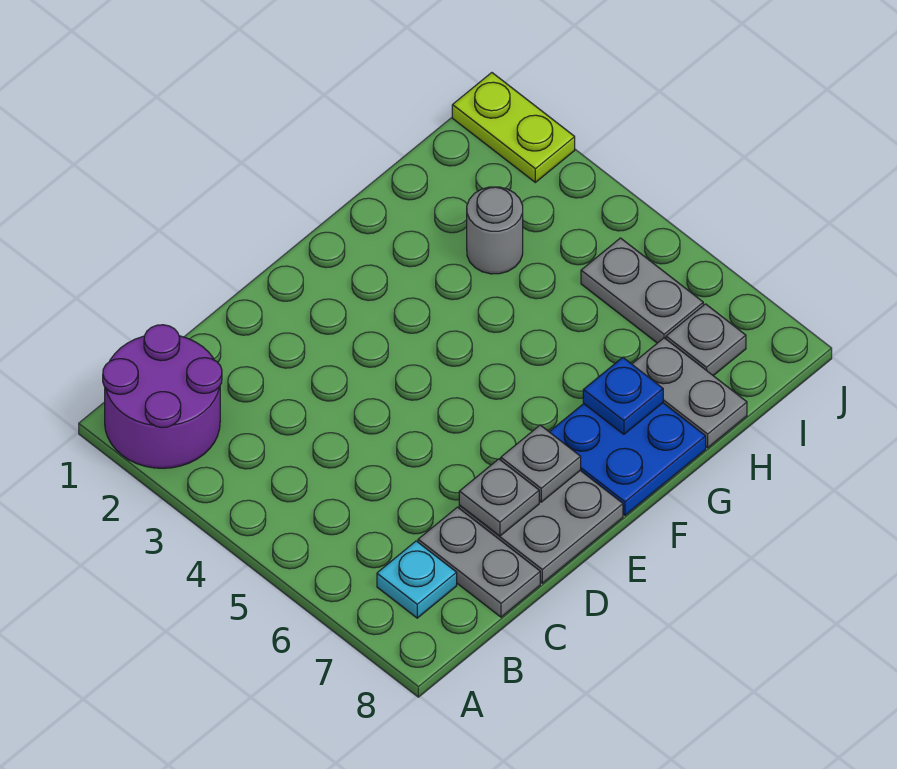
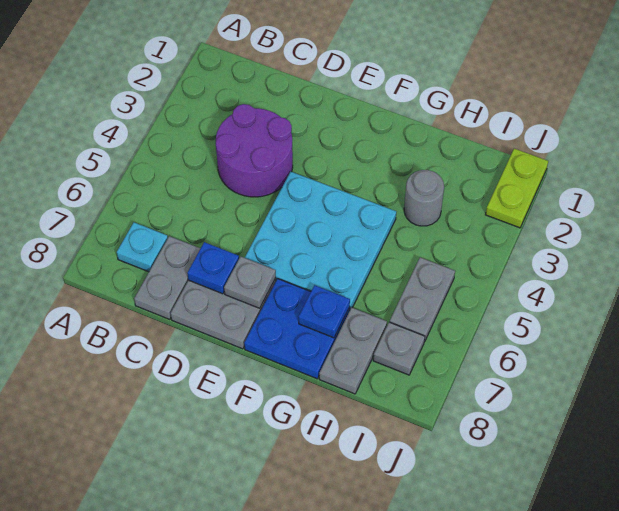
purple 2x2 round brick [103,325,222,468] -> purple 2x2 round brick moved to [216,104,293,197]
grey 1x1 plate [459,459,539,536] -> blue 1x1 plate [187,242,239,294]
none -> cyan 3x3 plate [245,172,396,309]

